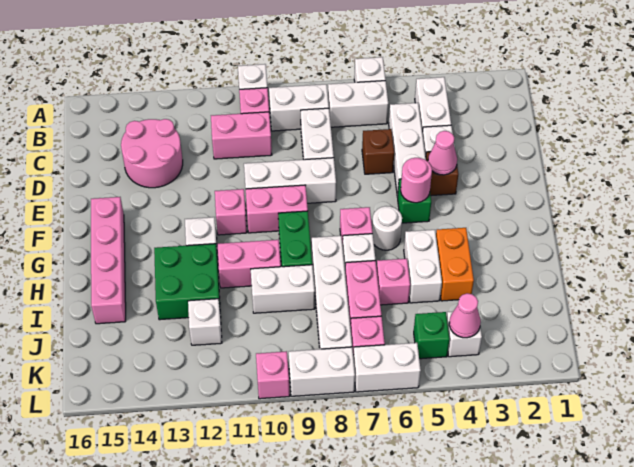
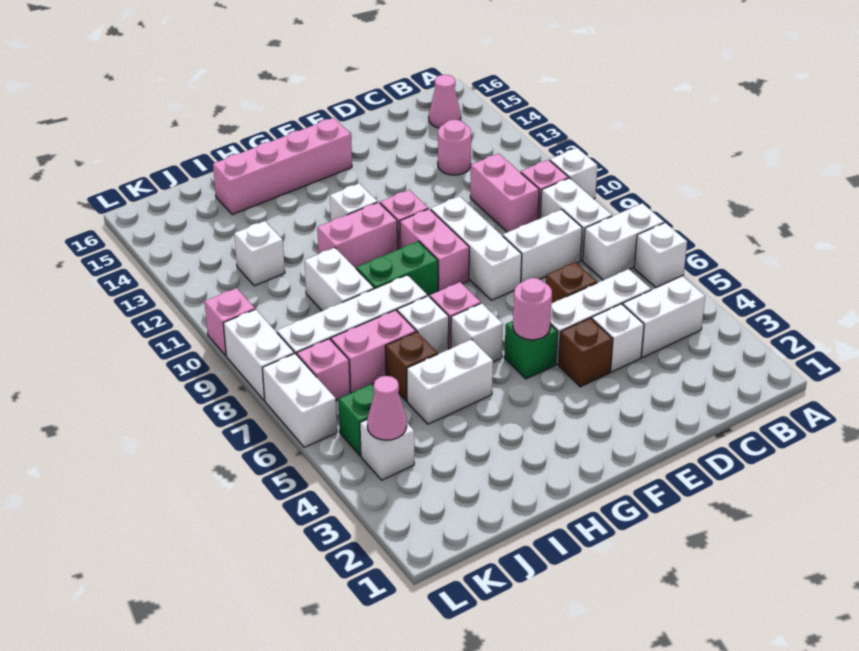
white 1x2 brick [328,81,388,127] -> white 1x2 brick turned to [583,203,664,280]
pink 2x2 round brick [121,119,183,188] -> pink 1x1 round brick [438,120,471,175]
pink 1x1 cone [428,131,457,175] -> pink 1x1 cone moved to [429,75,461,128]
white 1x1 round brick [372,206,402,250] -> white 1x1 brick [451,303,503,362]
orange 1x2 brick [436,228,474,301] -> none
pink 1x2 brick [217,240,281,288] -> pink 1x2 brick turned to [317,202,398,268]
green 2x2 brick [154,244,220,320] -> none
pink 1x1 brick [377,259,410,305] -> brown 1x1 brick [385,332,438,401]

